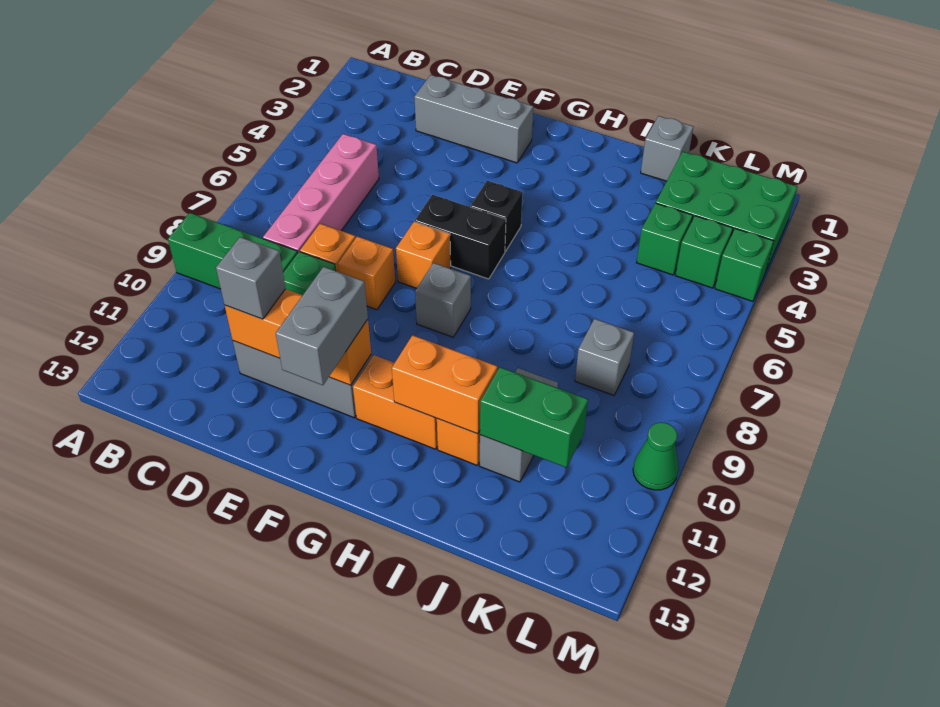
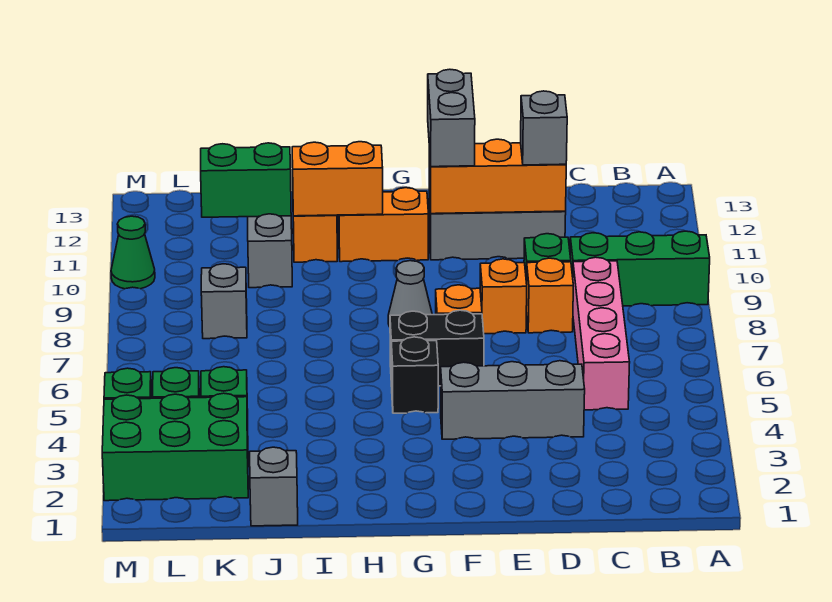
grey 1x3 brick [414,75,533,163] -> grey 1x3 brick moved to [441,361,585,439]
grey 1x1 brick [415,263,471,337] -> grey 1x1 cone [388,261,432,327]

